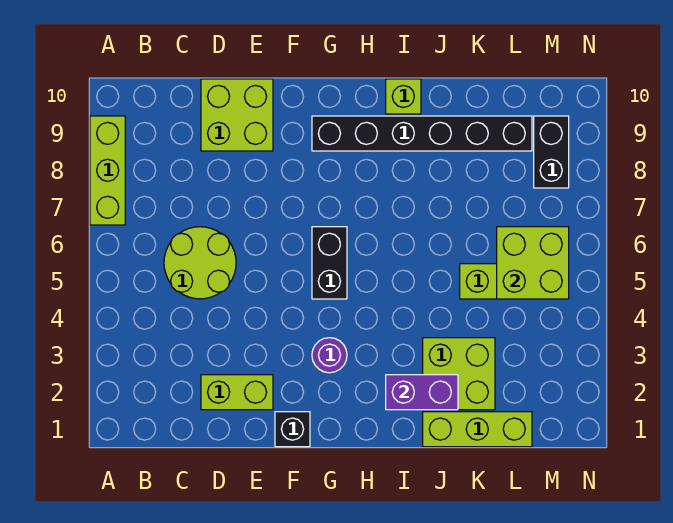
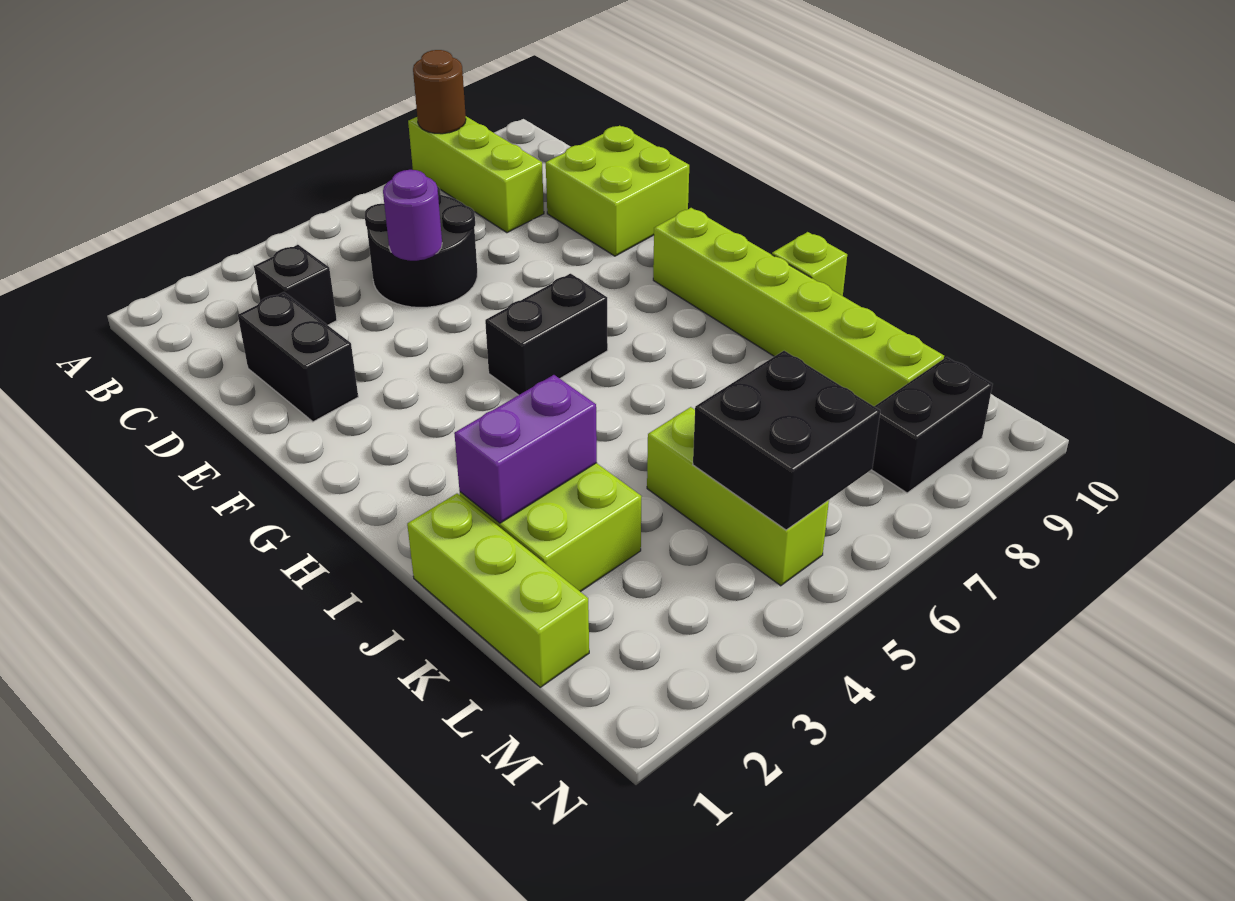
lime 1x3 brick [90,116,125,225] -> lime 1x3 brick turned to [408,116,544,233]
none -> brown 1x1 round brick [413,50,466,134]
lime 2x2 round brick [164,227,236,299] -> black 2x2 round brick [365,186,477,307]
lime 1x2 brick [201,375,273,410] -> black 1x2 brick [238,292,358,422]
black 1x1 brick [275,412,310,447] -> black 1x1 brick moved to [254,245,337,325]
purple 1x1 round brick [312,338,347,373] -> purple 1x1 round brick moved to [383,170,442,261]
black 1x6 brick [312,116,532,151] -> lime 1x6 brick [653,208,944,406]
purple 1x2 brick [386,375,458,410] -> purple 1x2 brick turned to [454,375,597,523]
lime 2x2 brick [497,227,569,299] -> black 2x2 brick [693,351,880,530]

